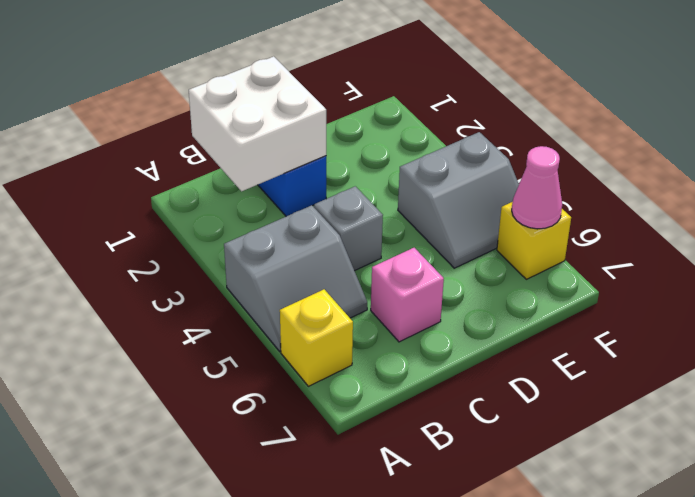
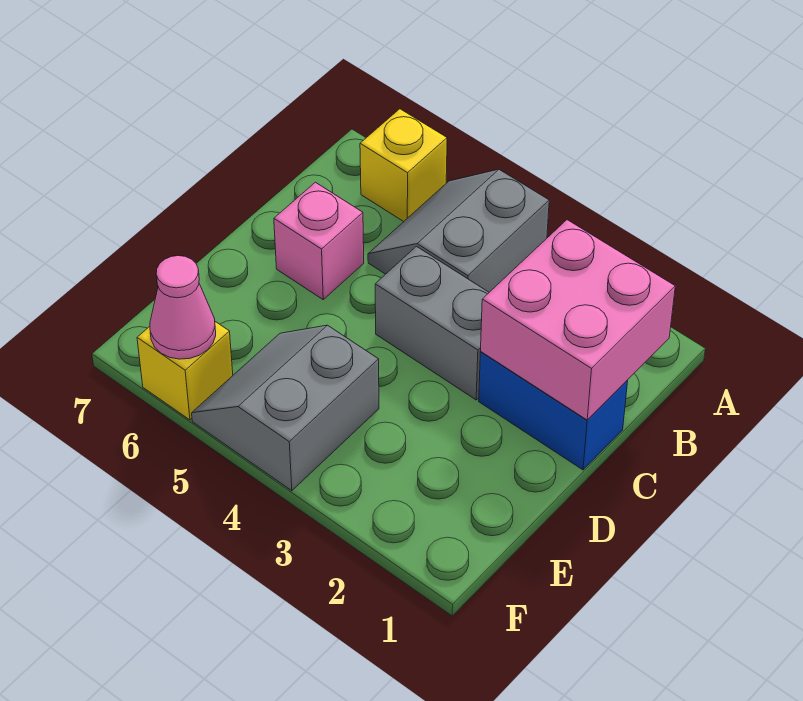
white 2x2 brick [189,56,326,191] -> pink 2x2 brick [481,220,675,420]
grey 1x1 brick [314,186,383,271] -> grey 1x2 brick [375,247,489,400]

